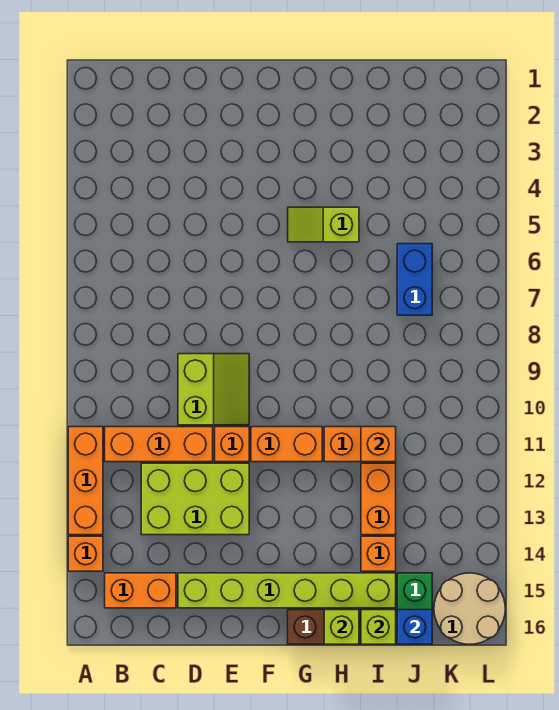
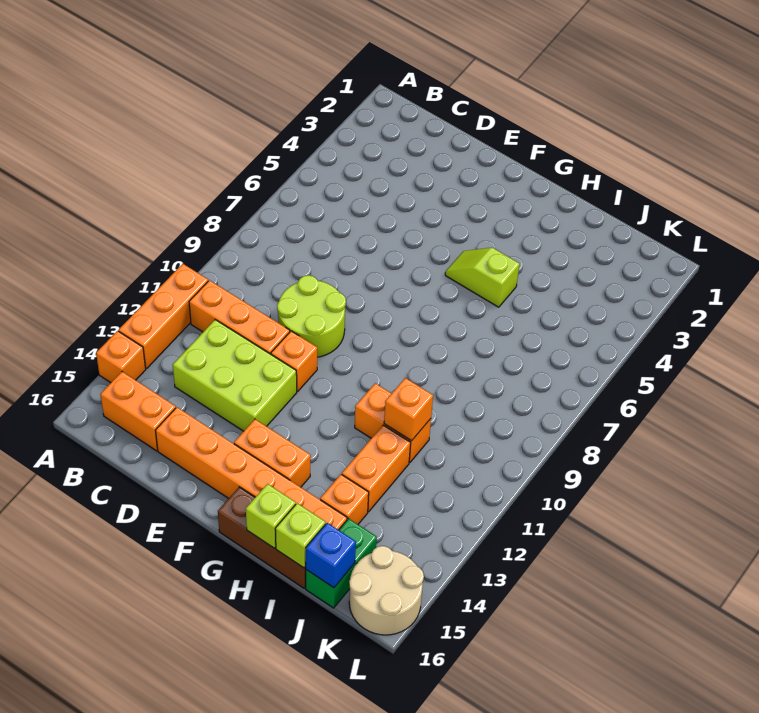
lime 2x2 slope [178,354,249,425] -> lime 2x2 round brick [277,275,346,357]
lime 1x6 brick [178,573,396,608] -> orange 1x6 brick [156,407,347,530]
orange 1x2 brick [251,427,322,462] -> orange 1x2 brick moved to [234,419,311,487]
blue 1x2 brick [397,244,432,315] -> none

